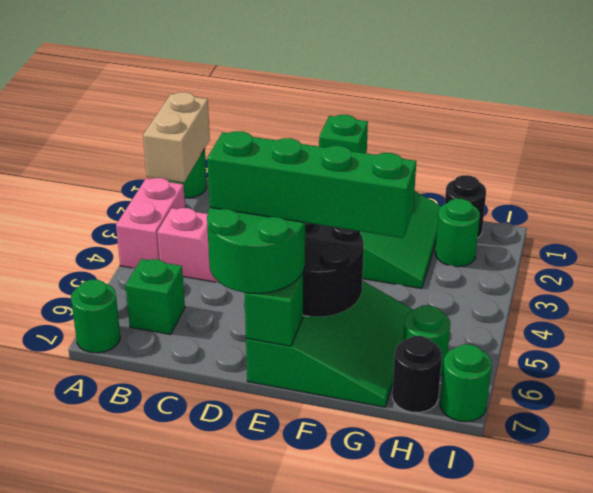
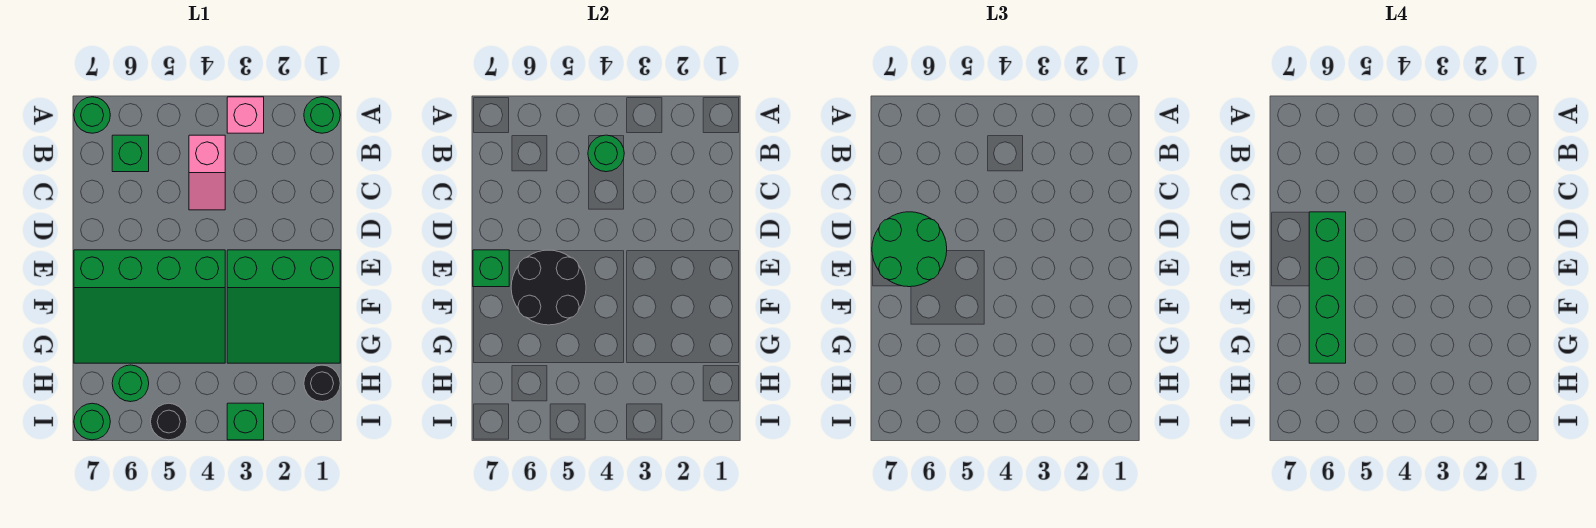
tan 1x2 brick [143,92,210,183] -> none
pink 1x2 brick [116,178,185,268] -> pink 1x1 brick [227,97,264,133]
green 1x1 brick [319,115,368,153] -> green 1x1 brick moved to [227,403,264,440]
green 3x3 slope [246,281,413,407] -> green 3x4 slope [74,250,225,363]
green 1x1 round brick [435,199,480,267] -> green 1x1 round brick moved to [588,135,624,172]
black 1x1 round brick [392,336,442,413] -> black 1x1 round brick moved to [151,403,187,440]

